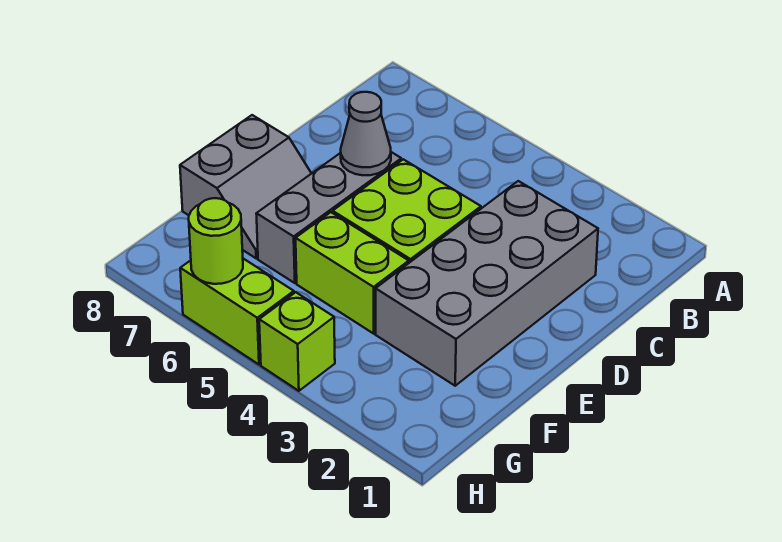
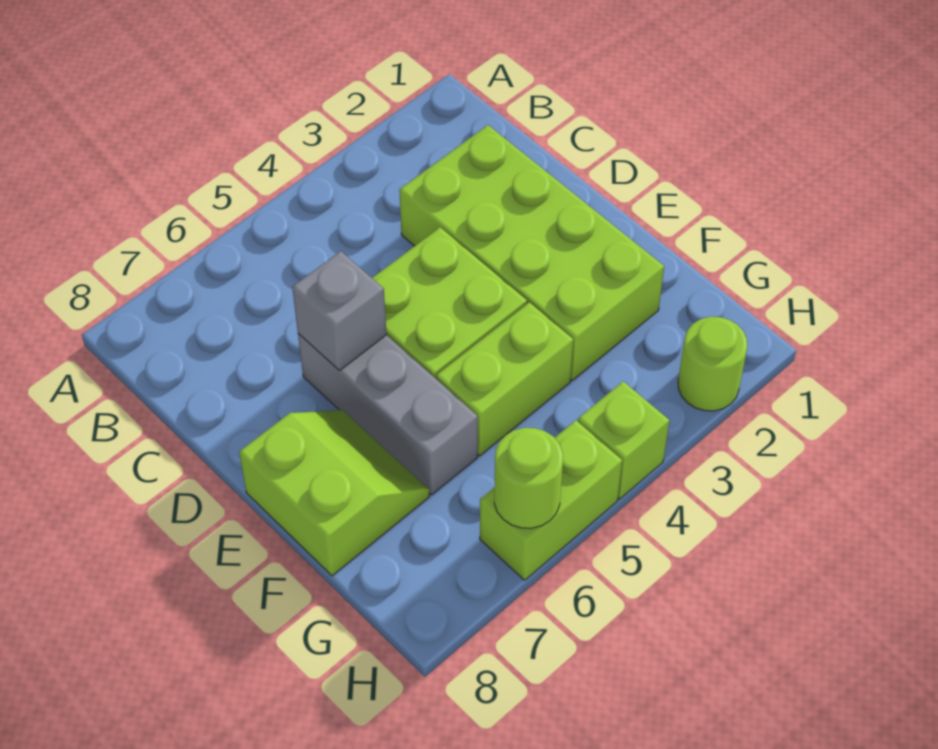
grey 2x4 brick [376,181,598,386] -> lime 2x4 brick [399,125,664,380]
grey 1x1 cone [341,92,391,175] -> grey 1x1 brick [292,251,387,370]
grey 2x2 slope [180,115,312,258] -> lime 2x2 slope [239,410,429,576]
none -> lime 1x1 round brick [678,317,747,411]

